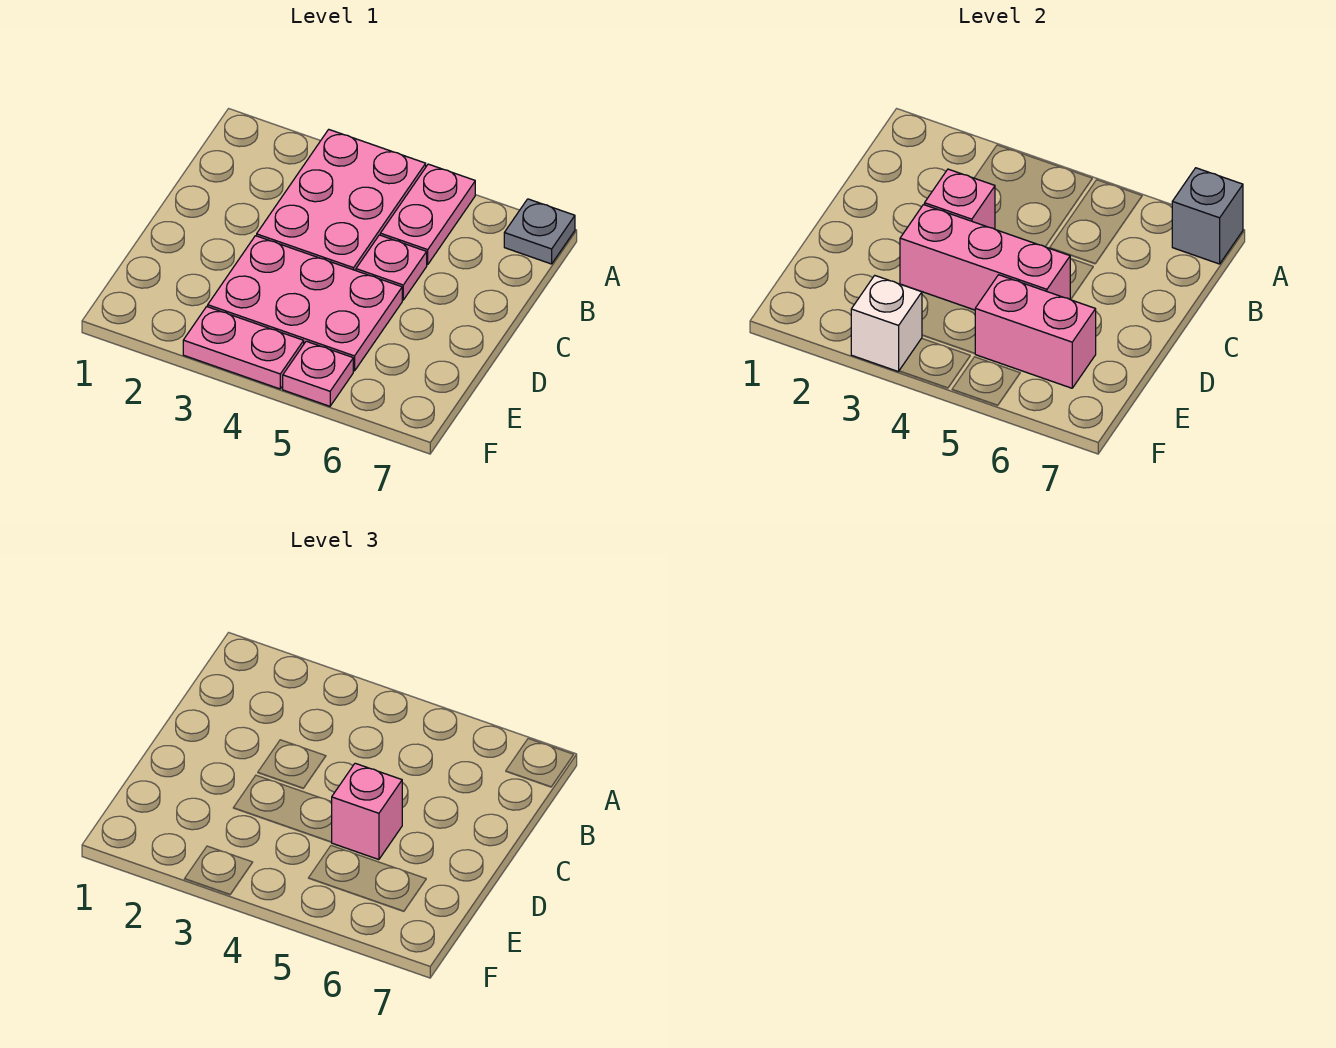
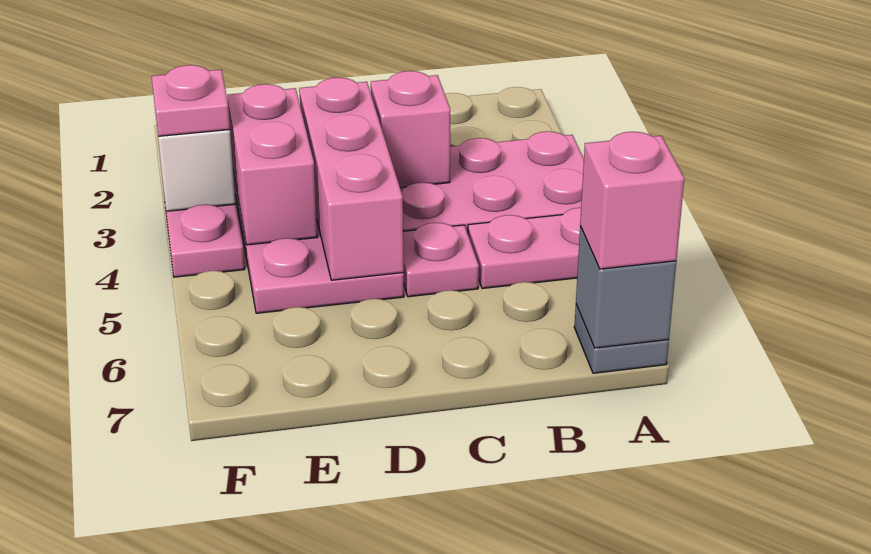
pink 1x1 brick [332,763,402,860] -> pink 1x1 brick moved to [580,132,684,269]
pink 1x2 brick [975,275,1096,388] -> pink 1x2 brick moved to [227,84,317,245]
pink 1x1 plate [283,341,353,406] -> pink 1x1 plate moved to [152,65,230,136]

